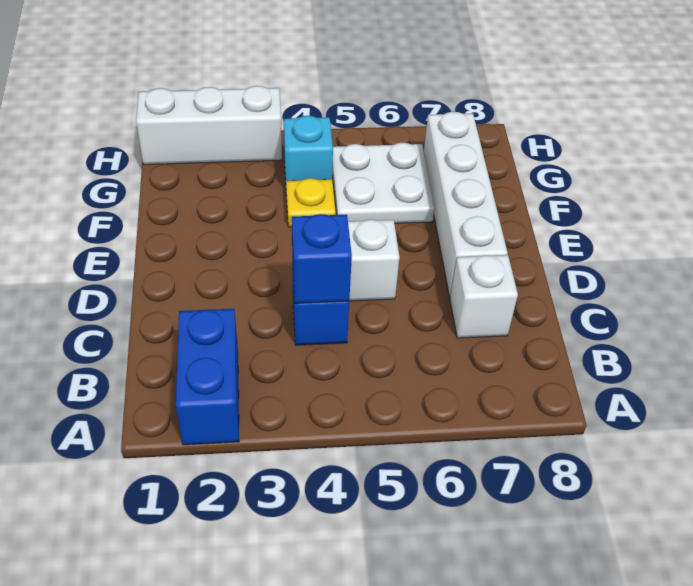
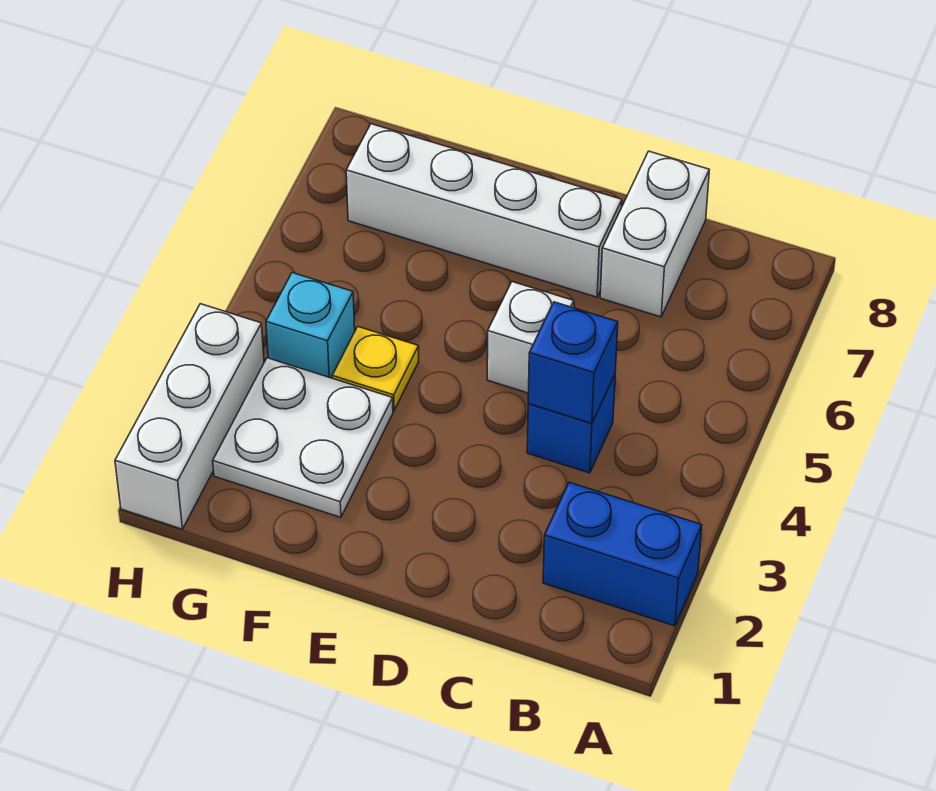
white 1x1 brick [450,255,518,338] -> white 1x2 brick [600,151,709,317]
white 2x2 plate [332,143,435,223] -> white 2x2 plate moved to [213,358,393,517]

